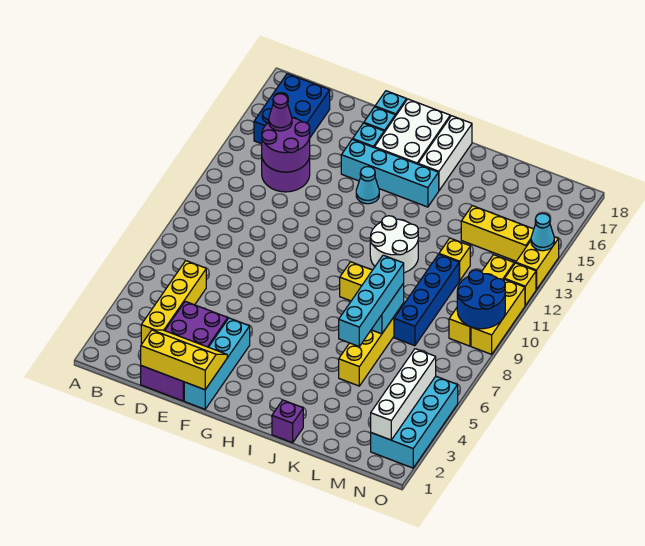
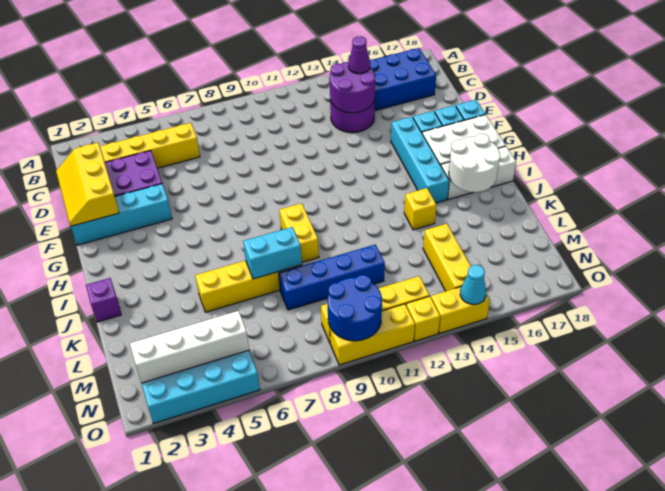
yellow 2x3 slope [141,330,227,390] -> yellow 2x3 slope turned to [56,143,119,226]
cyan 1x1 cone [356,167,379,204] -> none
white 2x2 round brick [370,216,418,273] -> white 2x2 round brick moved to [449,134,500,192]
cyan 1x4 brick [339,255,404,346] -> none
yellow 1x1 brick [439,238,470,281] -> yellow 1x1 brick moved to [404,188,436,230]

